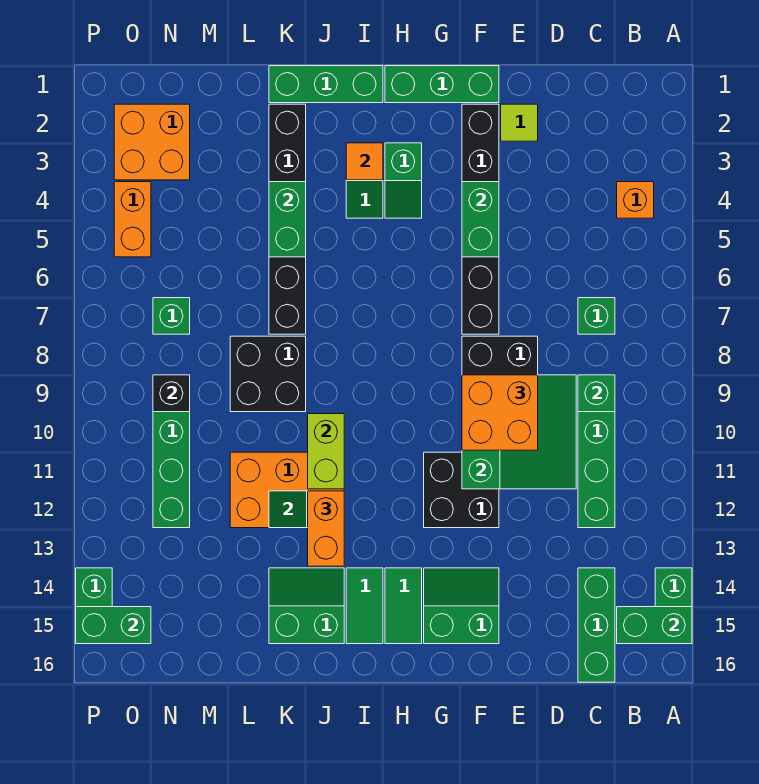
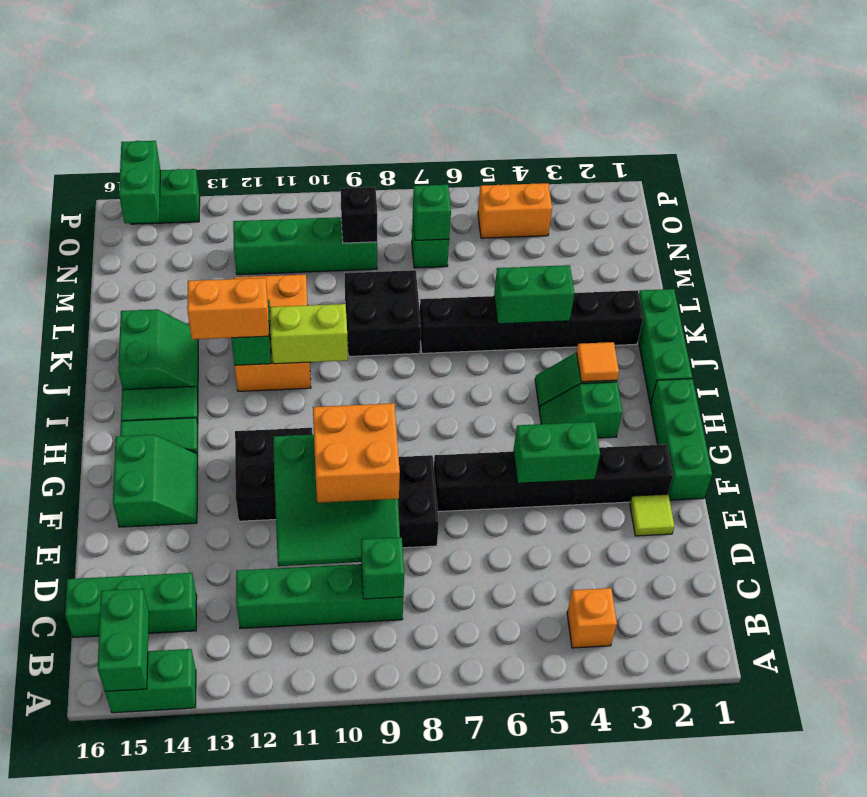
green 1x1 brick [578,298,615,334] -> green 1x1 brick moved to [413,185,451,240]
orange 2x2 brick [114,104,190,180] -> none

